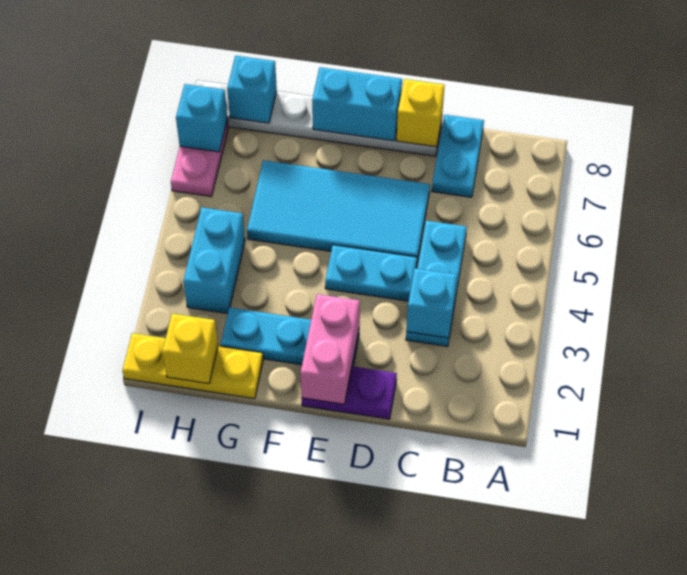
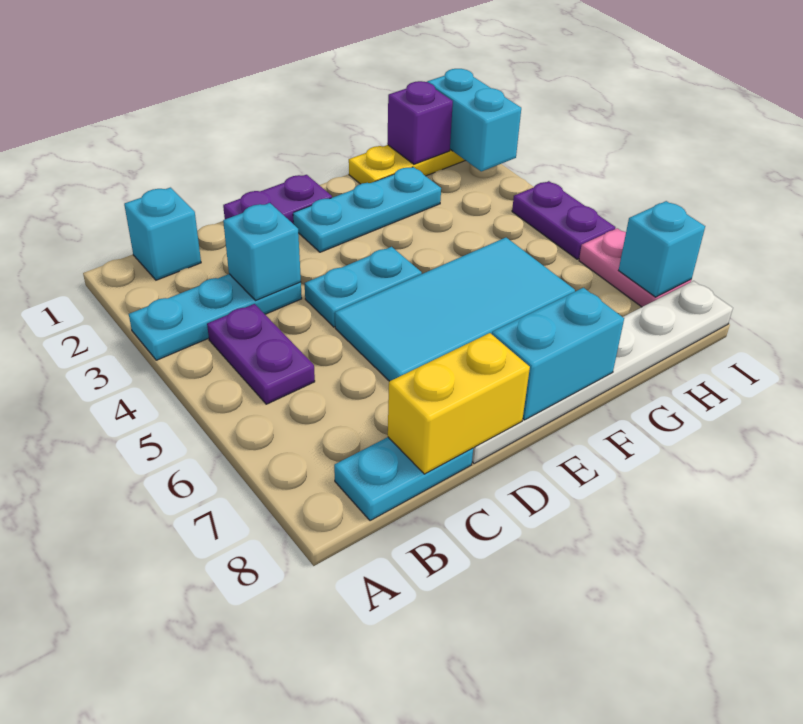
none -> purple 1x2 plate [207,304,315,404]
cyan 1x3 plate [406,221,467,346] -> cyan 1x3 plate turned to [129,274,302,360]
cyan 1x2 plate [432,115,484,197] -> cyan 1x2 plate turned to [334,437,473,521]
yellow 1x1 brick [397,79,445,147] -> yellow 1x2 brick [388,333,530,474]
pink 1x2 brick [301,294,360,404] -> none
yellow 1x1 brick [162,313,218,384] -> purple 1x1 brick [387,81,453,164]
cyan 1x2 brick [183,207,245,314] -> cyan 1x2 brick moved to [427,69,521,172]
cyan 1x1 brick [227,56,277,123] -> cyan 1x1 brick moved to [124,188,201,280]
none -> purple 1x2 plate [512,181,615,259]

